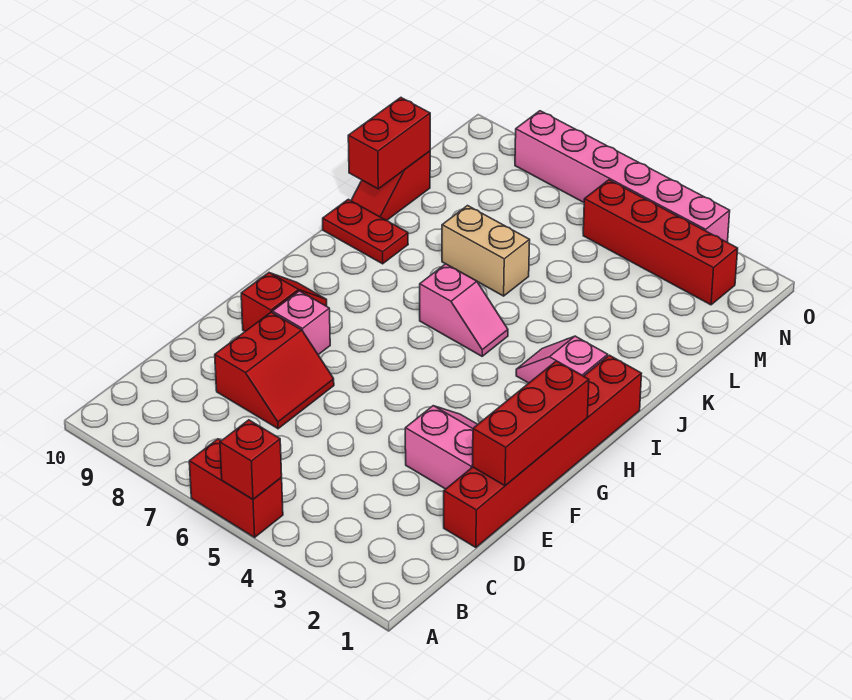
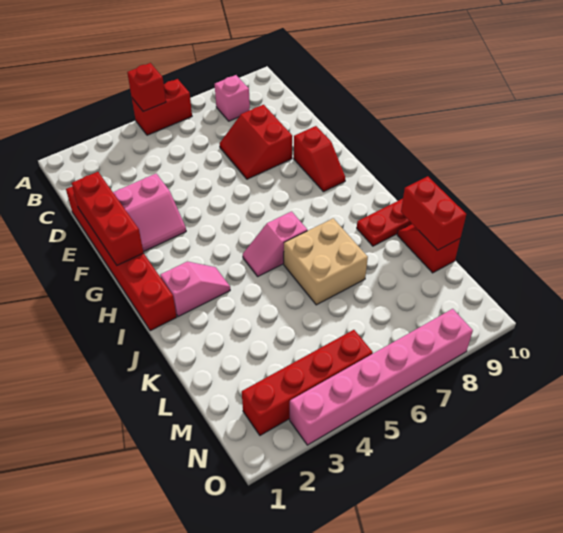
pink 1x1 brick [272,291,330,355] -> pink 1x1 brick moved to [215,75,250,121]
tan 1x2 brick [442,206,530,296] -> tan 2x2 brick [284,218,368,305]

